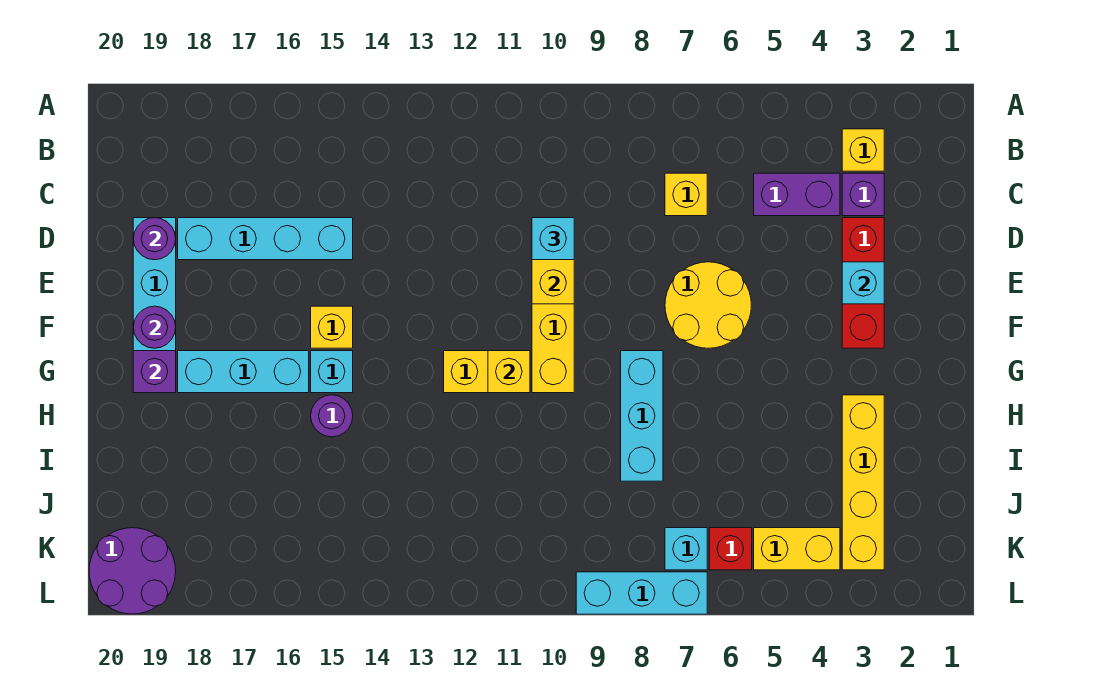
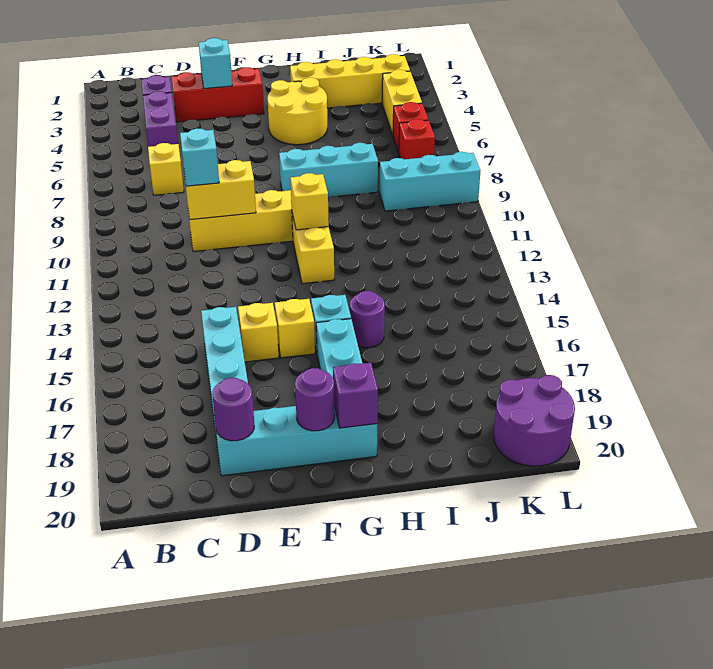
yellow 1x1 brick [842,129,884,171] -> yellow 1x1 brick moved to [238,303,279,362]
yellow 2x2 round brick [665,262,751,348] -> yellow 2x2 round brick moved to [267,78,327,145]
cyan 1x1 brick [665,528,707,570] -> red 1x1 brick [399,119,435,159]
cyan 1x3 brick [576,572,707,614] -> cyan 1x3 brick turned to [379,152,481,211]

